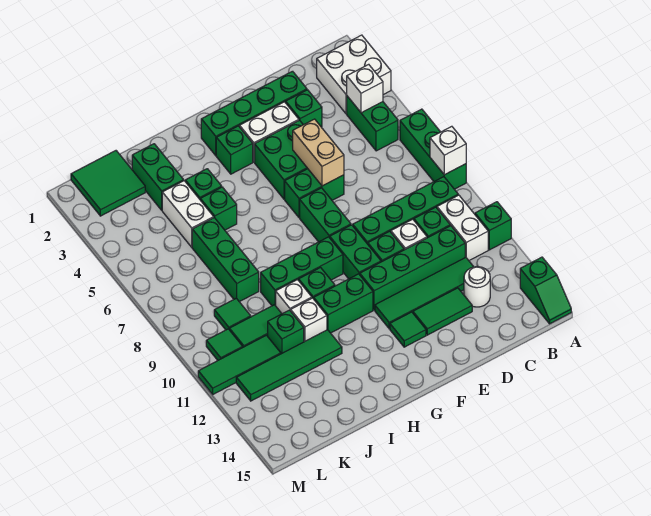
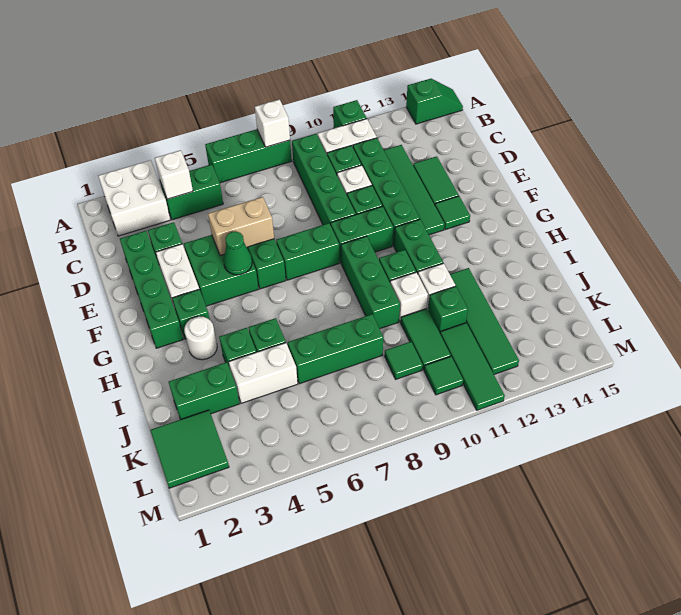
white 1x1 round brick [464,267,490,307] -> white 1x1 round brick moved to [184,316,217,360]
none -> green 1x1 cone [224,232,252,275]

